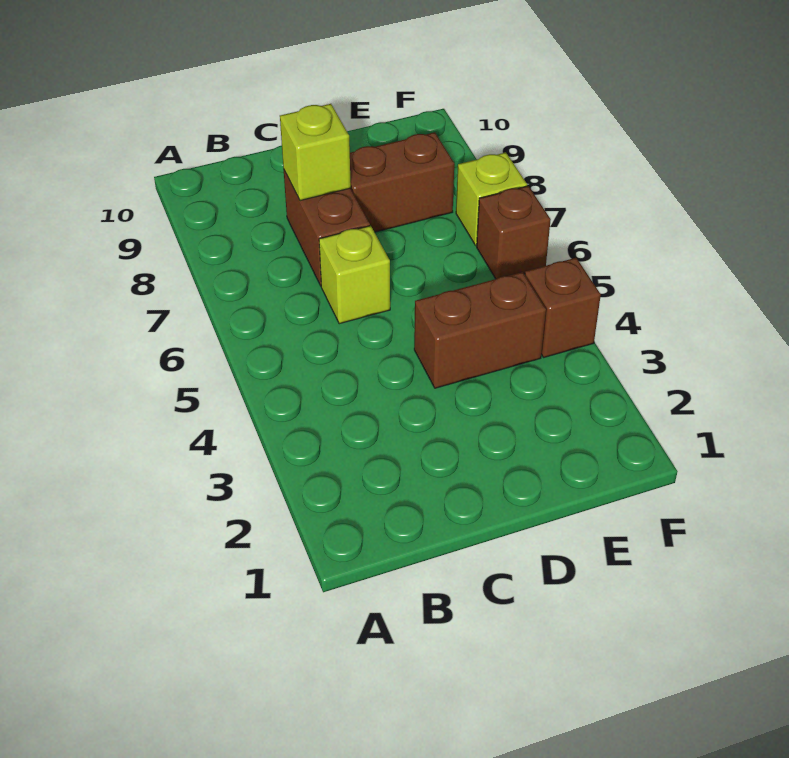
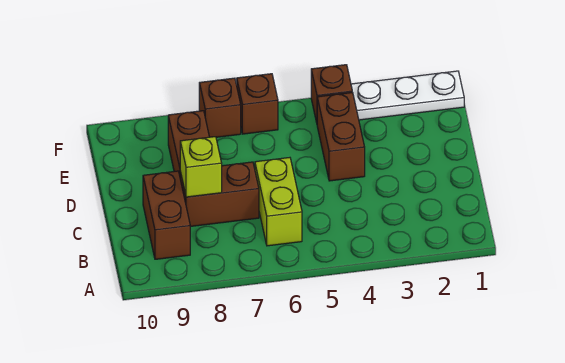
none -> brown 1x2 brick [143,171,190,259]
lime 1x1 brick [319,226,390,324] -> lime 1x2 brick [255,158,302,246]
none -> white 1x3 plate [351,71,464,120]
lime 1x1 brick [456,152,527,246] -> brown 1x1 brick [199,78,241,137]

